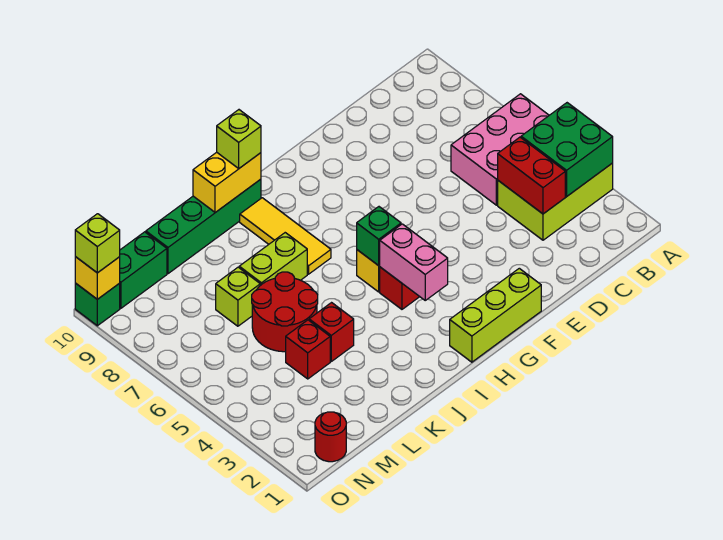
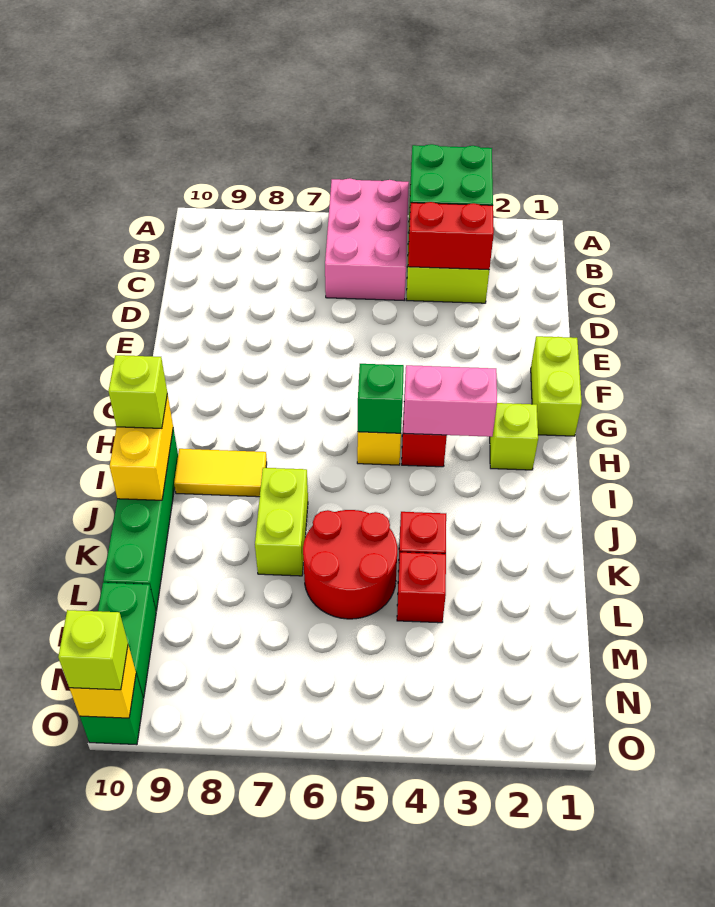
lime 1x3 brick [450,268,541,362] -> lime 1x2 brick [531,336,582,436]
yellow 1x3 tile [240,198,331,274] -> yellow 1x2 tile [174,449,267,497]
lime 1x1 brick [216,267,260,326] -> lime 1x1 brick moved to [490,403,538,470]
red 1x1 round brick [315,412,346,462] -> none

